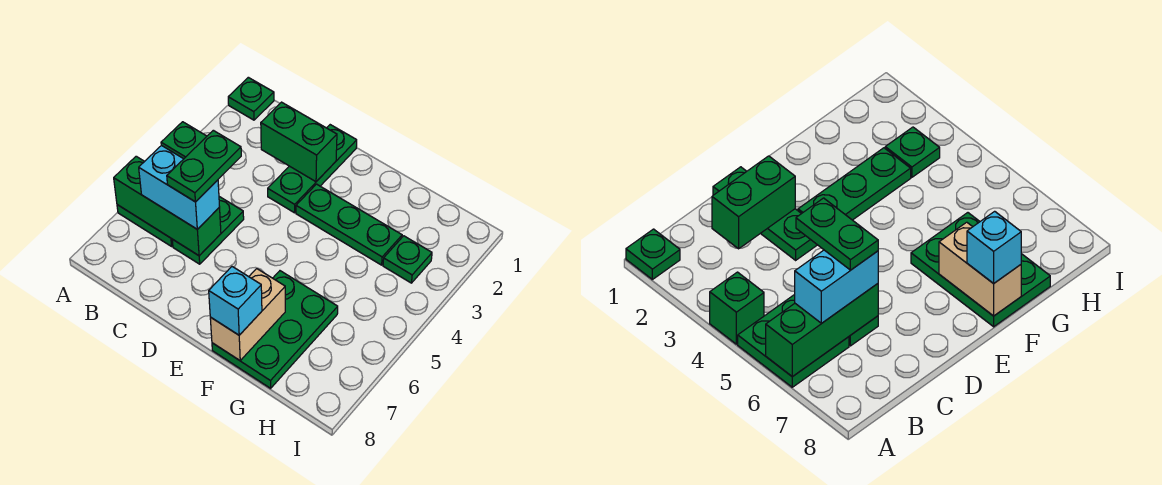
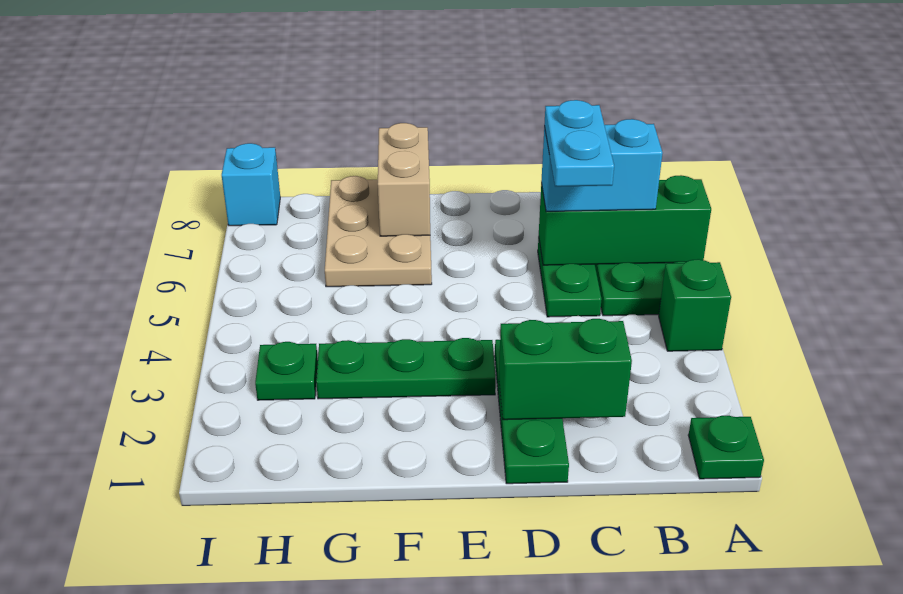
green 1x2 plate [167,130,241,202] -> cyan 1x2 plate [544,100,614,187]
green 2x3 plate [212,271,338,388] -> tan 2x3 plate [325,176,432,287]
cyan 1x1 brick [209,267,262,335] -> cyan 1x1 brick moved to [222,143,280,226]

